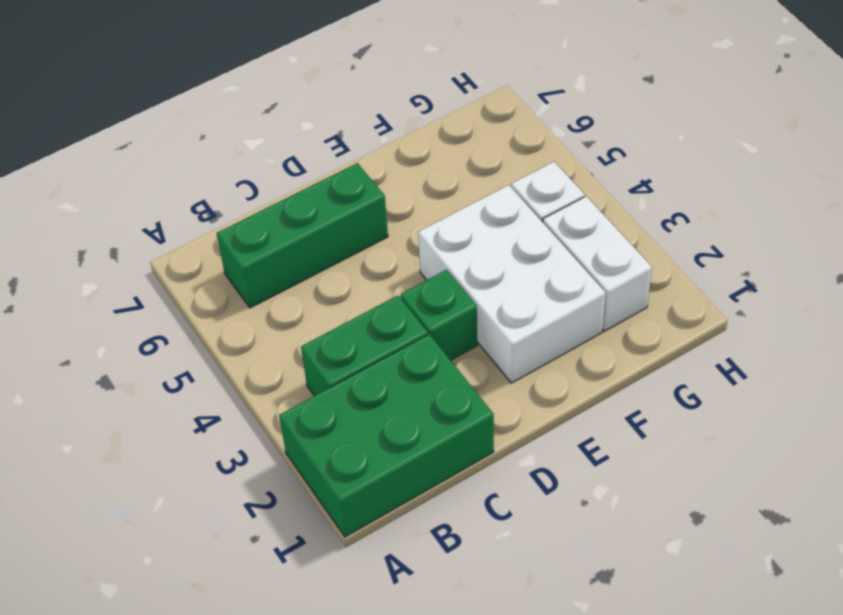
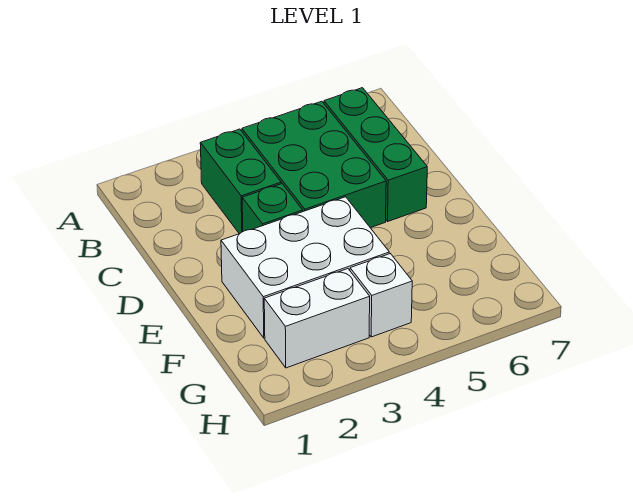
green 2x3 brick [279,334,494,537] -> green 2x3 brick moved to [242,101,386,228]

